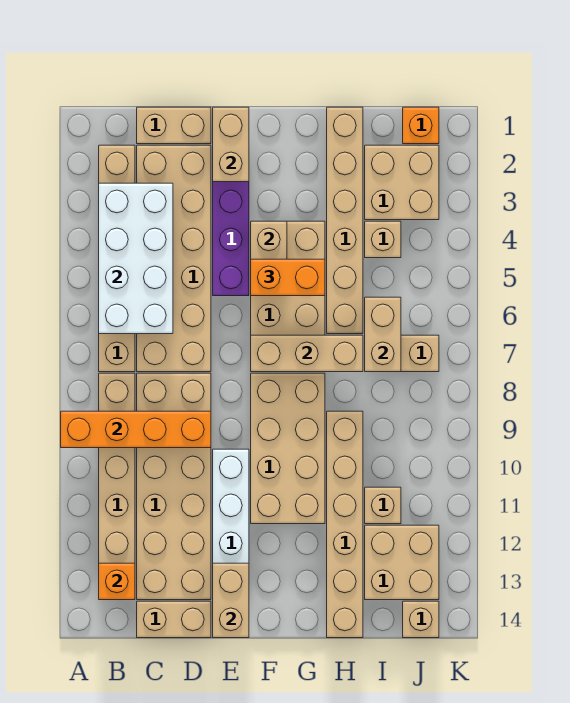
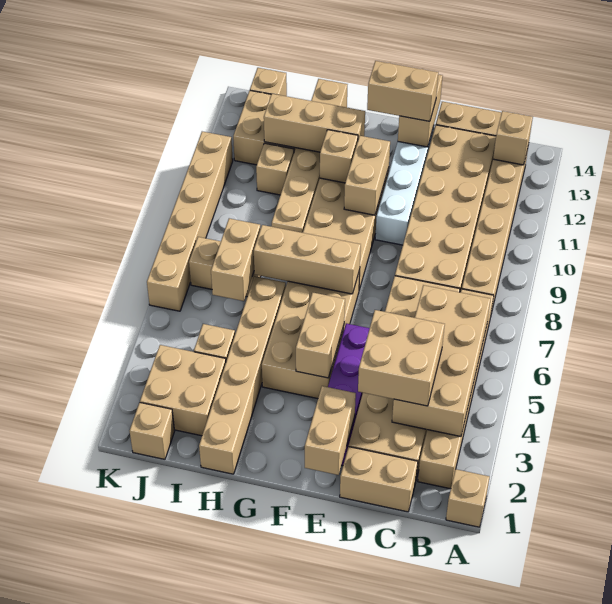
none -> tan 1x1 brick [446,469,489,527]
orange 1x4 brick [61,411,211,448] -> none
white 2x4 brick [99,183,173,334] -> tan 2x4 brick [392,285,491,436]
orange 1x1 brick [99,563,135,600] -> tan 1x1 brick [493,111,533,165]
none -> tan 2x2 brick [358,310,445,406]
none -> tan 1x2 brick [367,61,438,121]
orange 1x2 brick [251,259,325,296] -> none
none -> tan 1x2 brick [344,136,390,215]
none -> tan 1x1 brick [320,130,358,183]
none -> tan 1x3 brick [264,94,365,152]
orange 1x1 brick [403,107,439,144] -> tan 1x1 brick [130,402,175,459]
none -> tan 1x6 brick [147,132,233,311]

